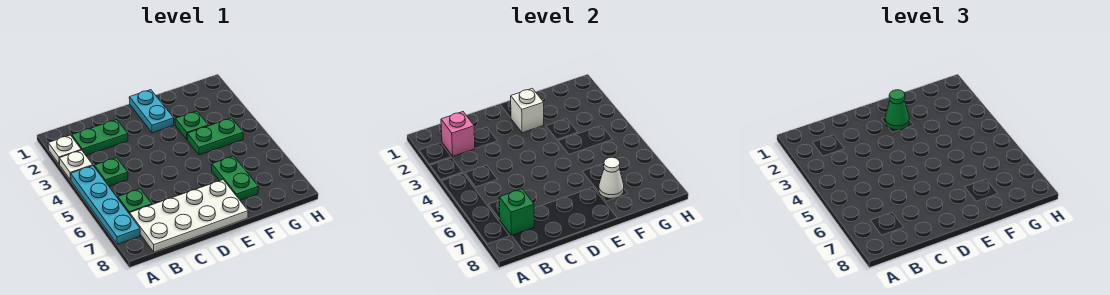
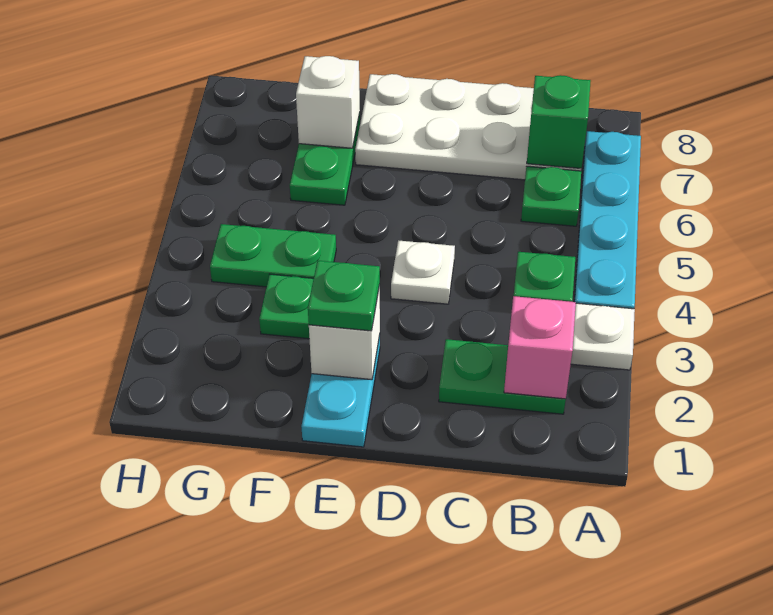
white 1x1 plate [48,135,81,165] -> white 1x1 plate moved to [391,240,455,304]
green 1x1 cone [885,90,909,130] -> green 1x1 plate [308,261,380,331]
white 1x1 cone [599,157,624,199] -> white 1x1 brick [296,56,360,148]

